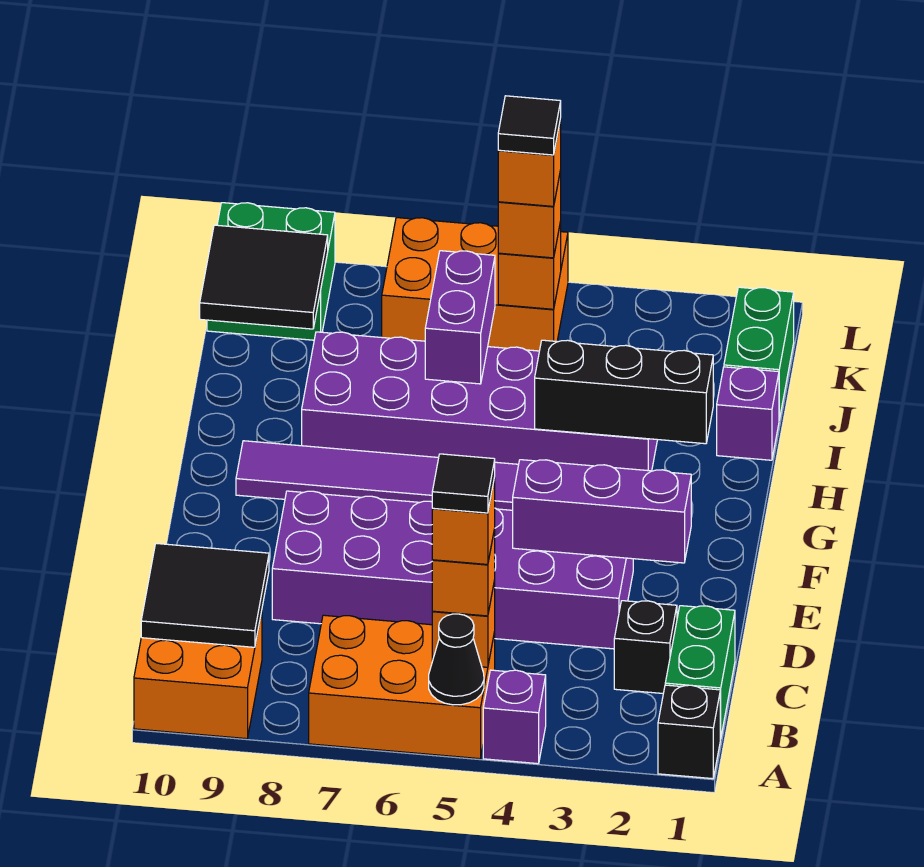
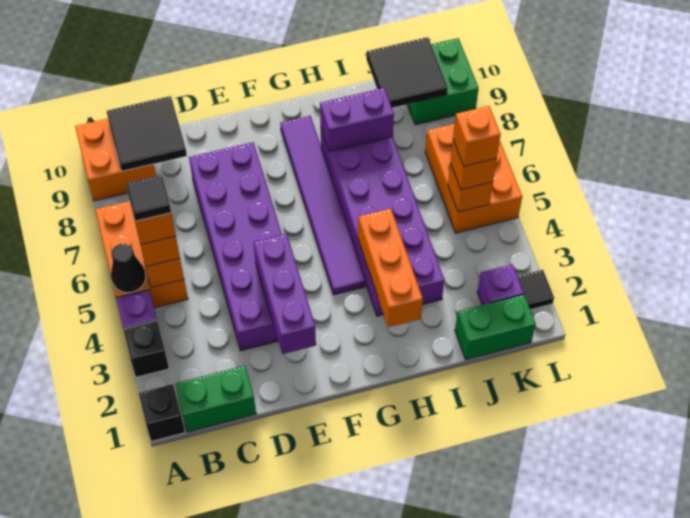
black 1x1 brick [614,601,677,693] -> black 1x1 brick moved to [123,321,169,377]
black 1x3 brick [535,340,713,444] -> orange 1x3 brick [358,209,423,327]
purple 1x1 brick [717,367,779,460] -> purple 1x1 brick moved to [477,264,524,305]
purple 1x2 brick [425,251,495,384] -> purple 1x2 brick moved to [320,88,394,152]
black 1x1 tile [498,96,561,155] -> black 1x1 tile moved to [517,270,554,310]

